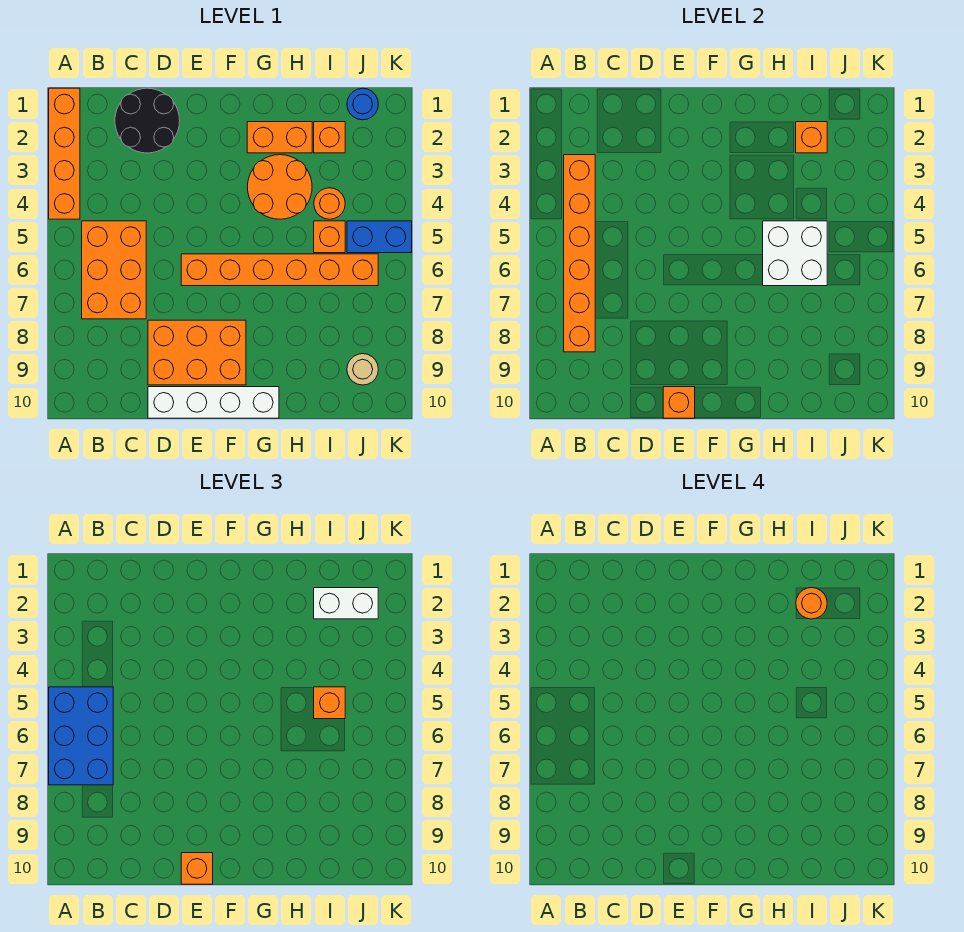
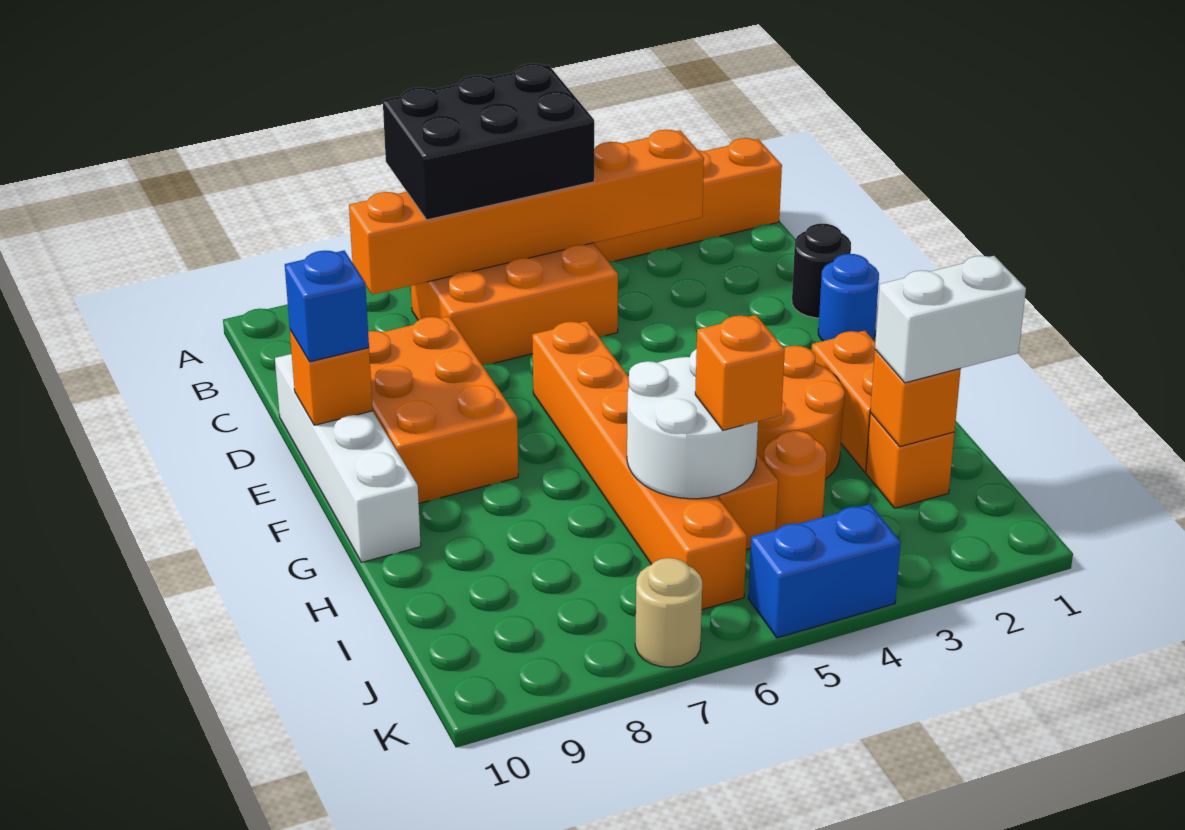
blue 2x3 brick [49,687,113,785] -> black 2x3 brick [383,63,594,220]
black 2x2 round brick [115,88,180,153] -> black 1x1 round brick [792,224,851,318]
orange 1x1 brick [181,853,213,884] -> blue 1x1 brick [285,251,369,362]
white 2x2 brick [763,221,827,286] -> white 2x2 round brick [627,349,758,499]
white 1x2 brick [314,588,378,619] -> white 1x2 brick turned to [875,256,1026,383]
orange 1x1 round brick [796,588,827,619] -> none
blue 1x1 round brick [347,88,378,120] -> blue 1x1 round brick moved to [818,254,879,341]
blue 1x2 brick [347,221,412,253] -> blue 1x2 brick turned to [748,504,901,638]
tan 1x1 round brick [347,354,378,385] -> tan 1x1 round brick moved to [635,558,702,667]

